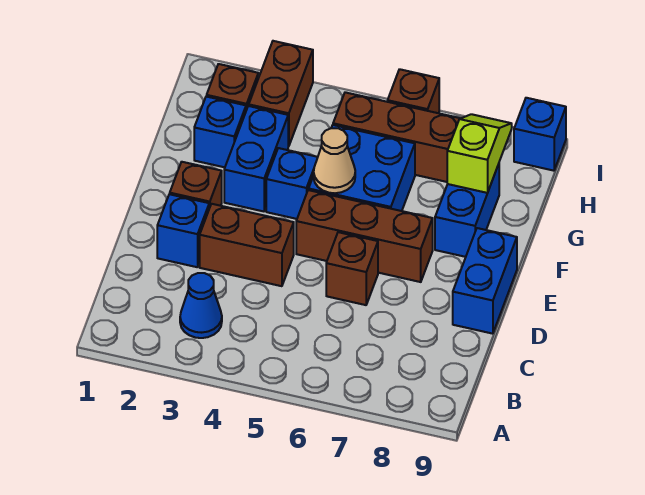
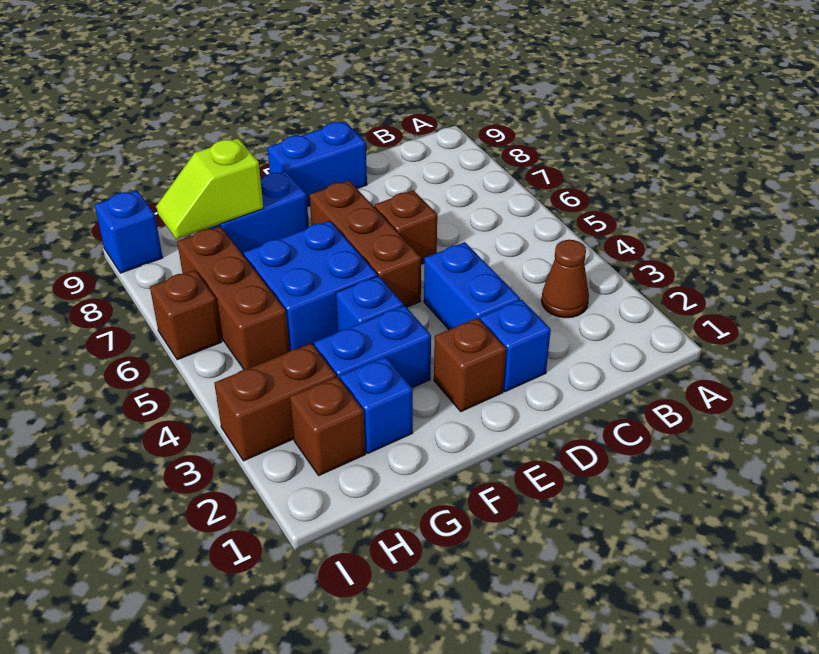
blue 1x1 cone [180,273,222,338] -> brown 1x1 cone [541,240,589,318]
brown 1x2 brick [200,204,294,286] -> blue 1x2 brick [424,242,520,330]
tan 1x1 cone [314,128,355,193] -> none

